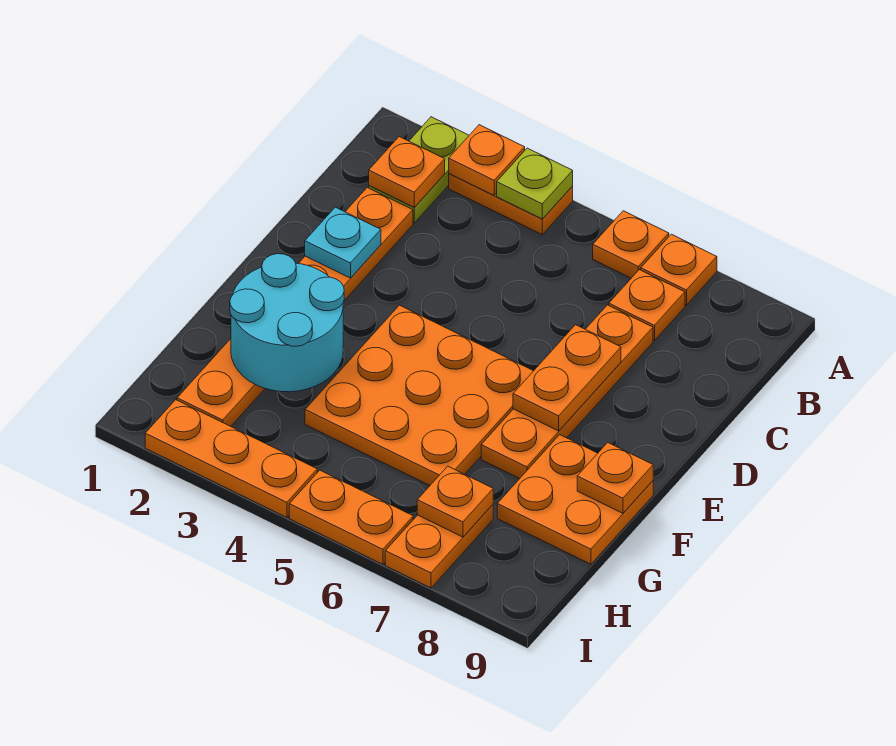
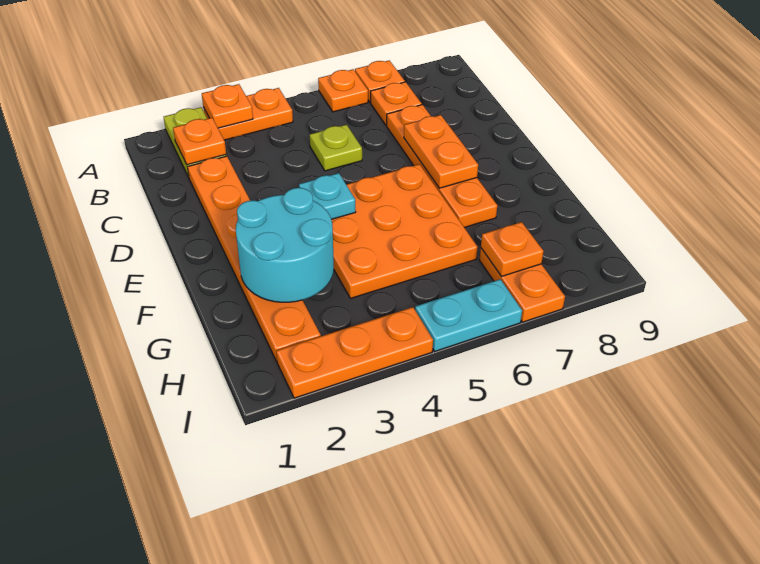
lime 1x1 plate [497,148,573,219] -> lime 1x1 plate moved to [310,125,362,171]
cyan 1x1 plate [305,207,381,278] -> cyan 1x1 plate moved to [299,173,356,219]
orange 2x2 plate [497,435,653,564] -> none
orange 1x1 plate [577,443,653,513] -> none
orange 1x2 plate [289,470,413,564] -> cyan 1x2 plate [415,279,522,351]

